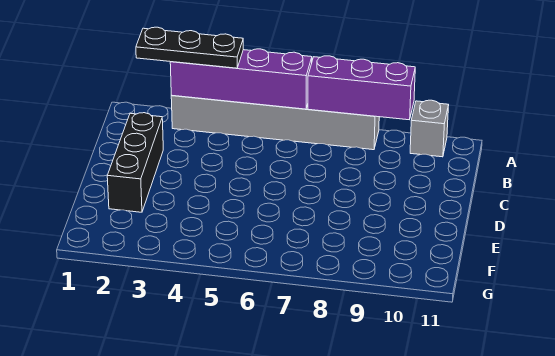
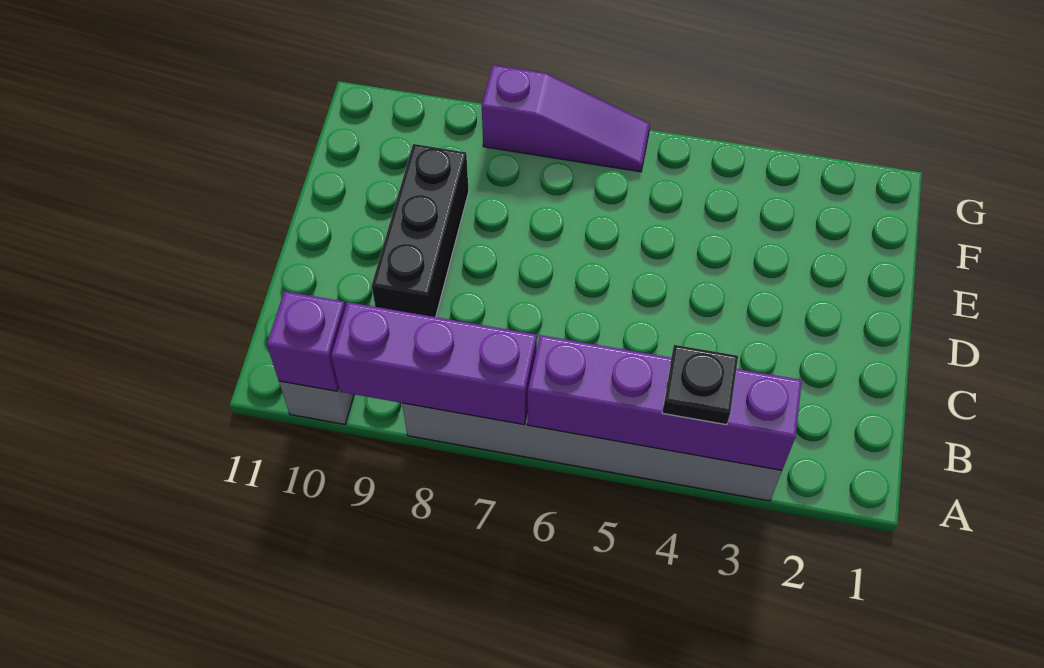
black 1x3 plate [136,27,243,68] -> black 1x1 plate [662,345,738,425]
none -> purple 1x1 brick [267,291,345,391]
black 1x3 brick [107,113,163,212] -> black 1x3 brick moved to [371,144,469,317]
none -> purple 1x3 slope [482,65,650,172]

